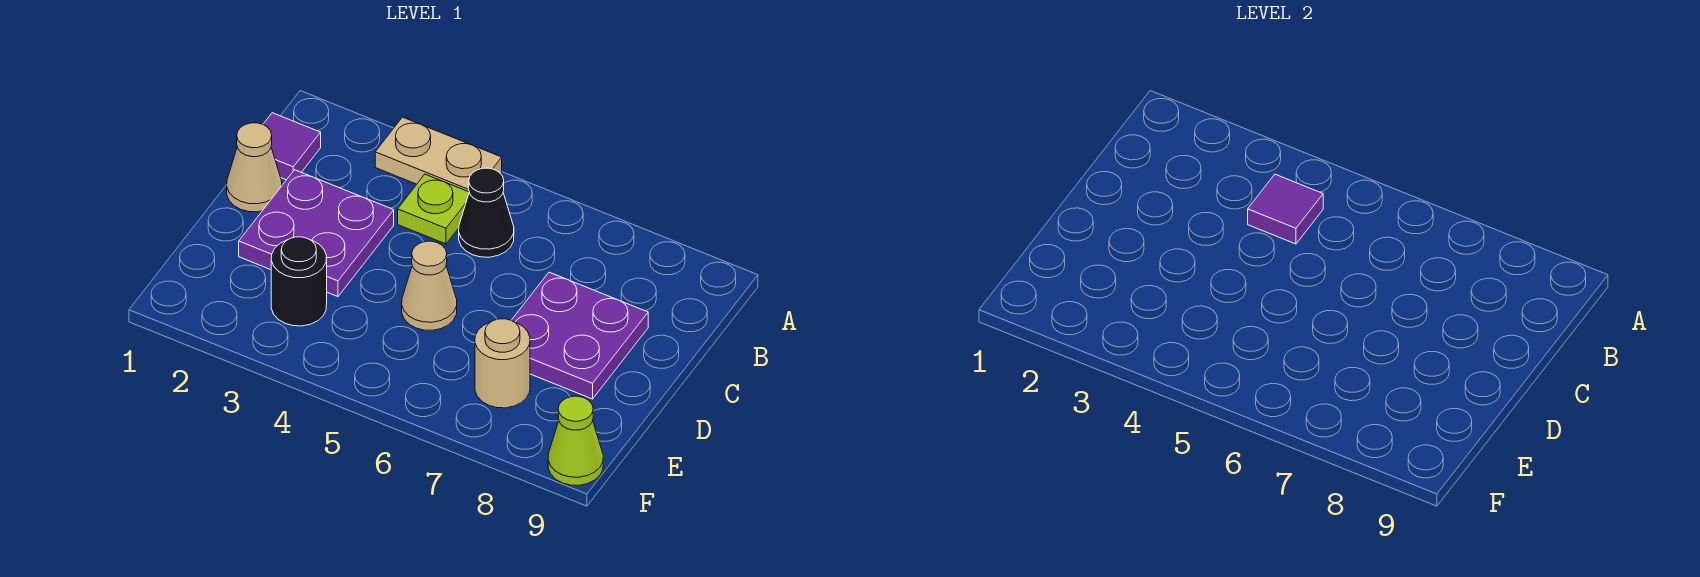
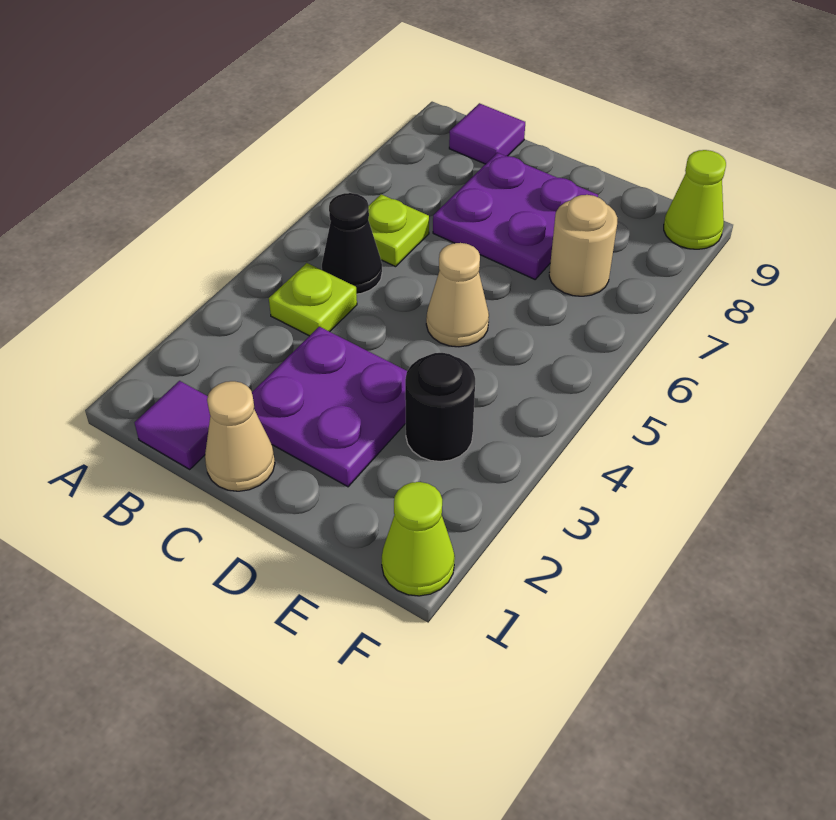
tan 1x2 plate [375,117,502,192] -> none
purple 1x1 tile [1248,174,1323,244] -> purple 1x1 tile moved to [449,103,525,164]
none -> lime 1x1 plate [368,194,429,267]
none -> lime 1x1 cone [382,482,455,596]

